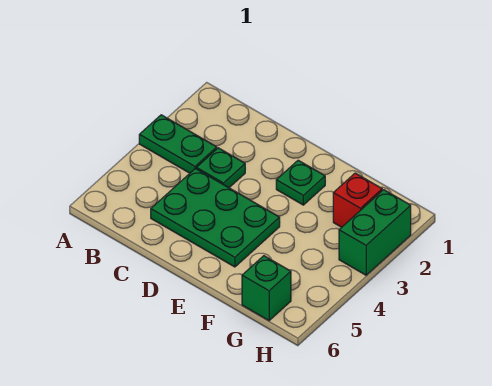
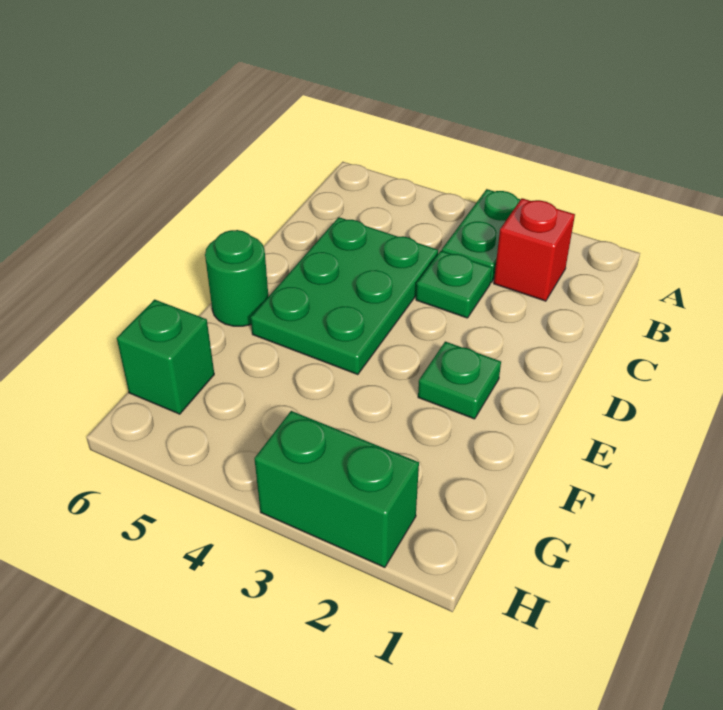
none -> green 1x1 round brick [205,230,268,326]
red 1x1 brick [333,173,382,227] -> red 1x1 brick moved to [494,198,575,301]

